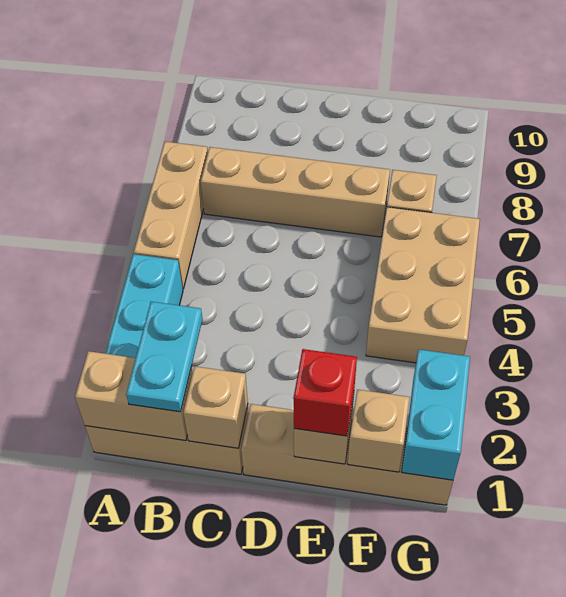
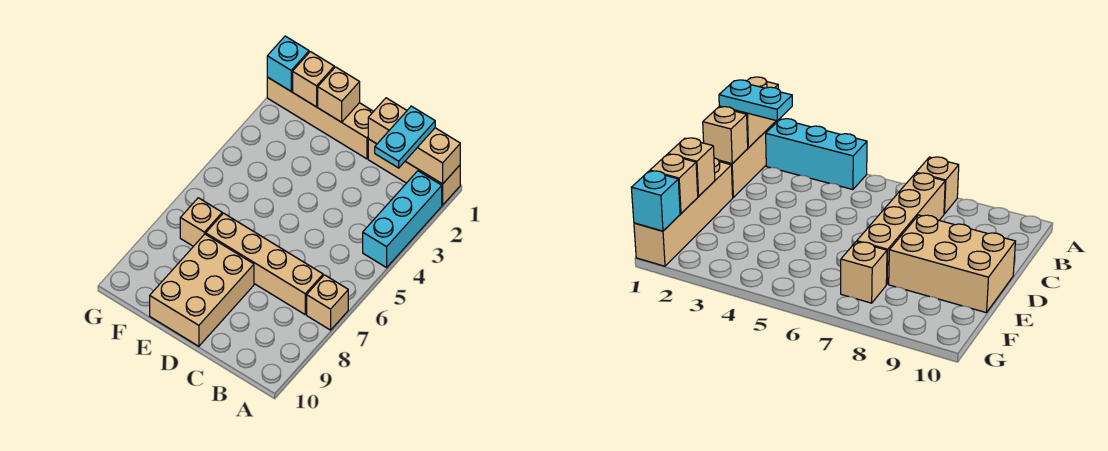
tan 1x3 brick [134,142,208,289] -> tan 1x1 brick [307,275,348,330]
red 1x1 brick [293,349,357,436] -> none
tan 2x3 brick [366,207,480,363] -> tan 2x3 brick moved to [150,234,254,346]
cyan 1x2 brick [402,349,470,480] -> cyan 1x1 brick [267,36,309,91]

